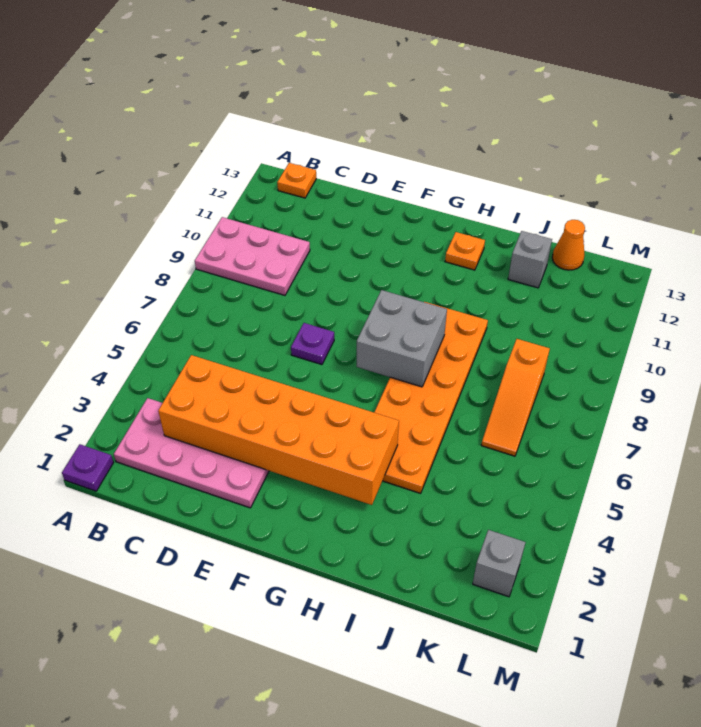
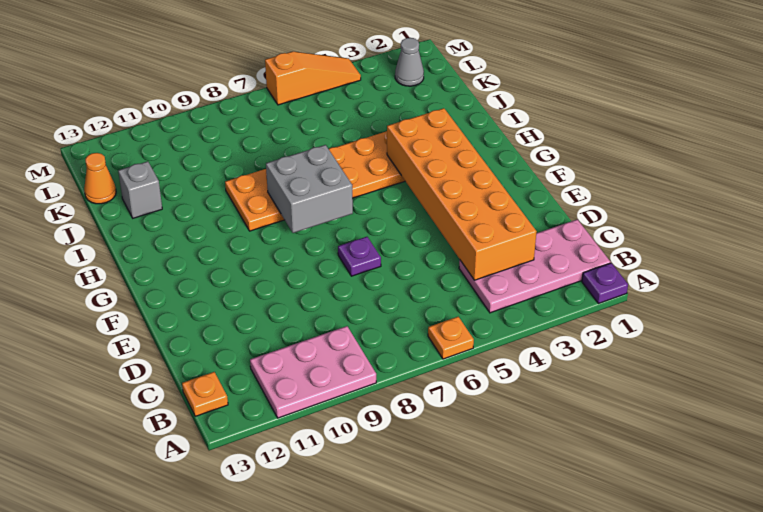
pink 2x3 plate [195,217,310,295] -> pink 2x3 plate turned to [250,326,376,418]
pink 2x4 plate [114,398,269,508] -> pink 2x4 plate turned to [459,219,611,313]
orange 1x1 plate [445,232,485,270] -> orange 1x1 plate moved to [428,317,474,359]
orange 1x3 slope [481,339,550,456] -> orange 1x3 slope moved to [265,52,361,105]
grey 1x1 brick [473,530,526,597] -> grey 1x1 cone [395,38,424,86]

